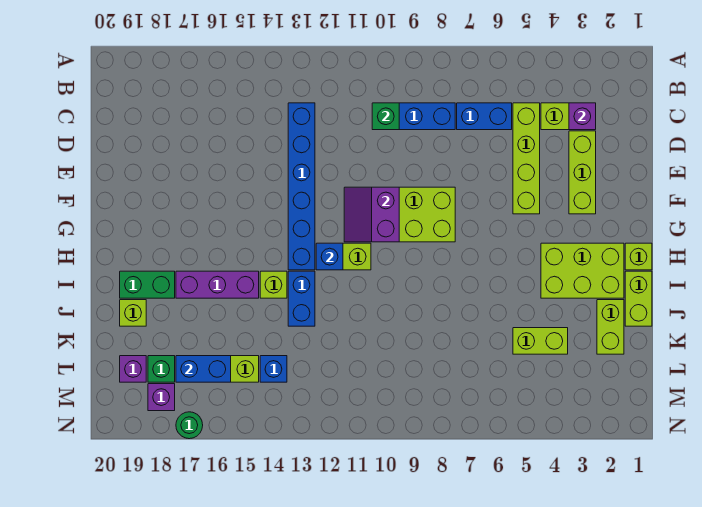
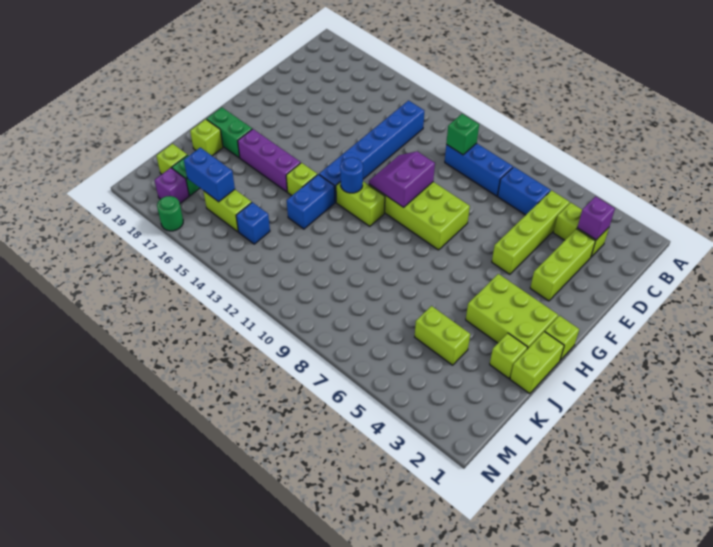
blue 1x1 brick [316,243,343,270] -> blue 1x1 round brick [340,157,363,193]
lime 1x2 brick [597,300,624,354] -> lime 1x1 brick [490,333,528,378]
purple 1x1 brick [120,356,146,382] -> lime 1x1 brick [156,144,187,174]

